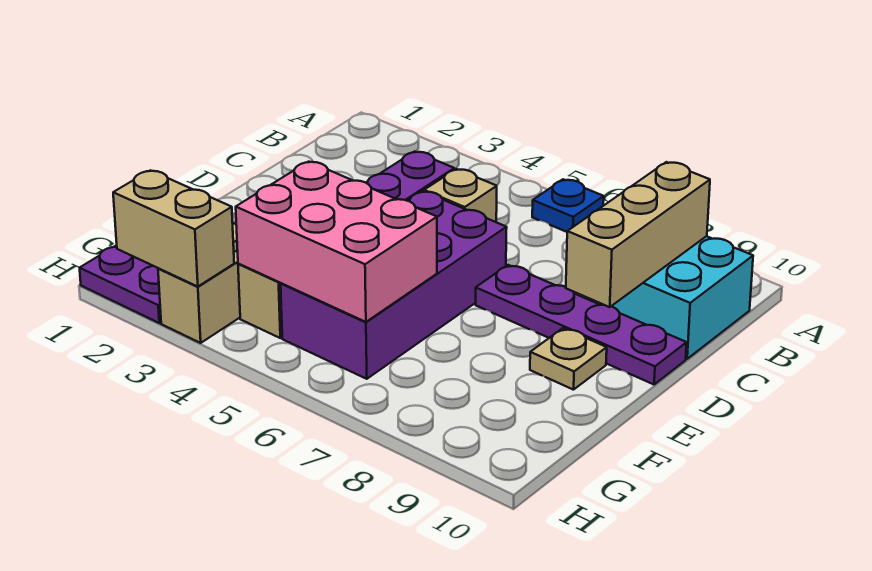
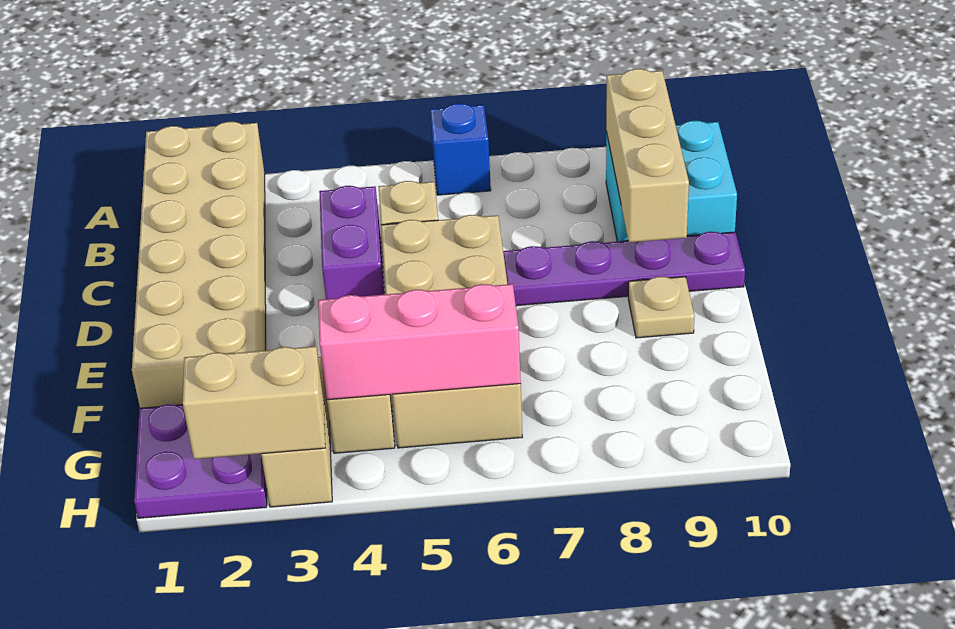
none -> tan 2x6 brick [132,122,266,408]
blue 1x1 plate [532,179,604,232] -> blue 1x1 brick [430,103,491,195]
purple 2x4 brick [281,191,507,379] -> tan 2x4 brick [381,215,522,448]
pink 2x3 brick [236,162,437,322] -> pink 1x3 brick [318,284,521,400]

